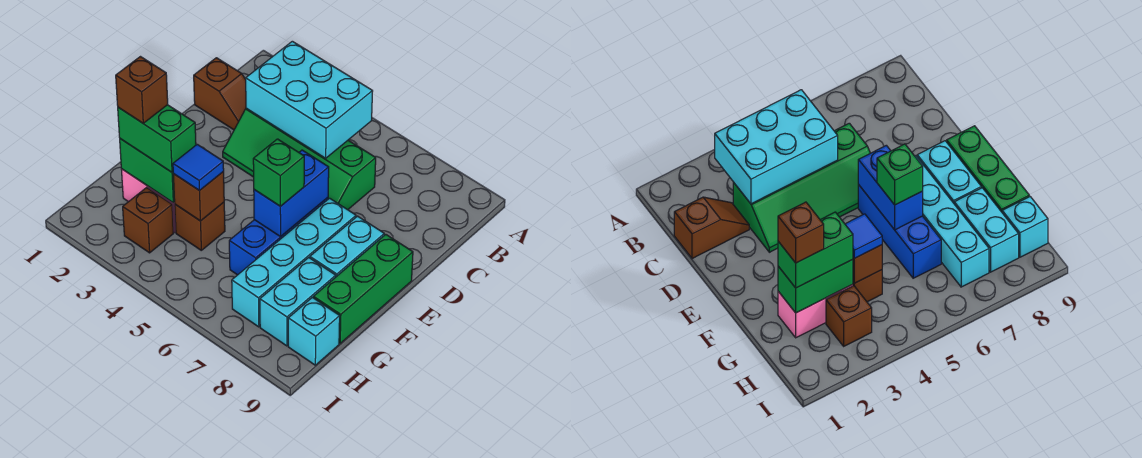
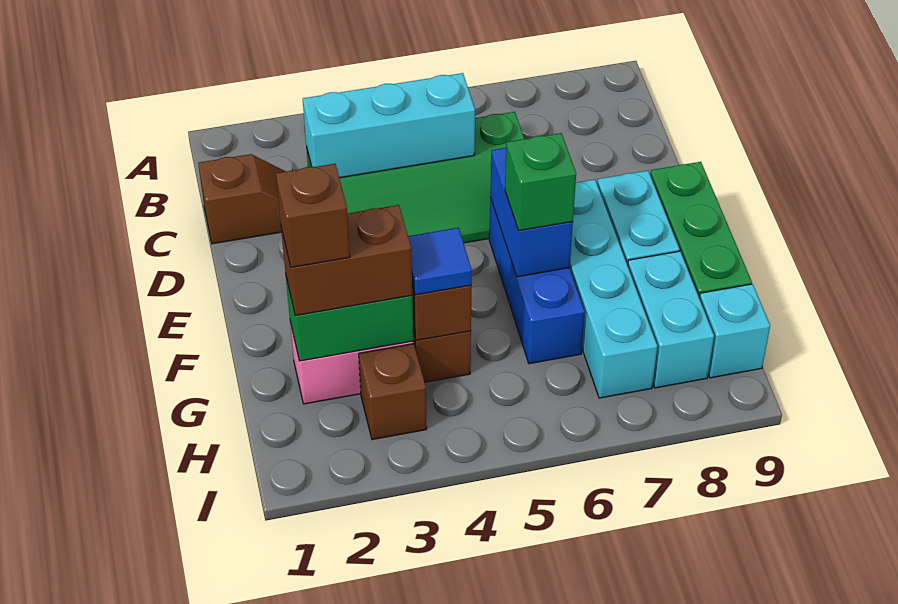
cyan 2x3 brick [246,41,373,158] -> cyan 1x3 brick [303,73,475,178]
green 1x2 brick [118,105,196,172] -> brown 1x2 brick [281,205,412,316]

